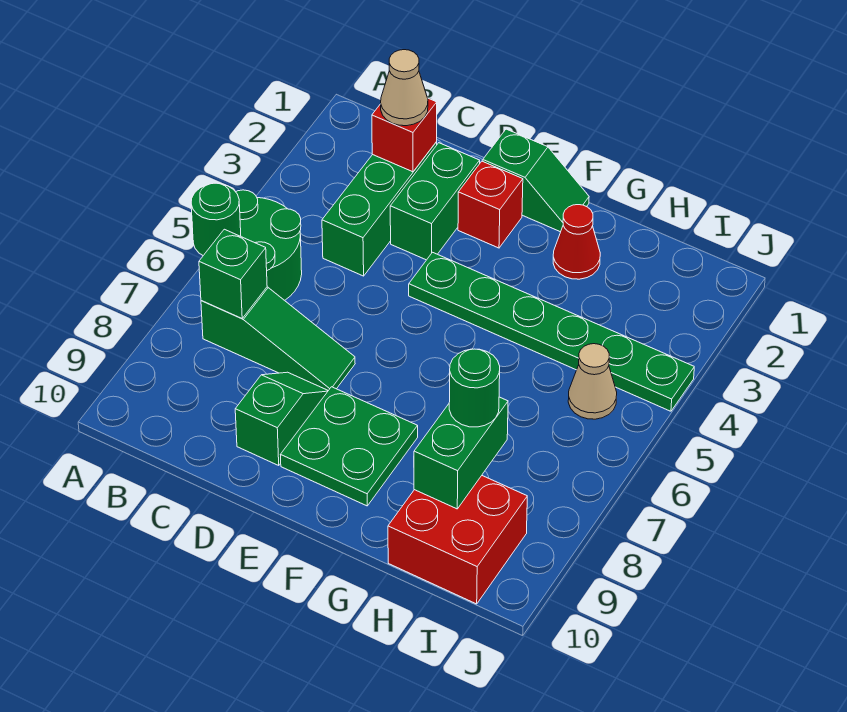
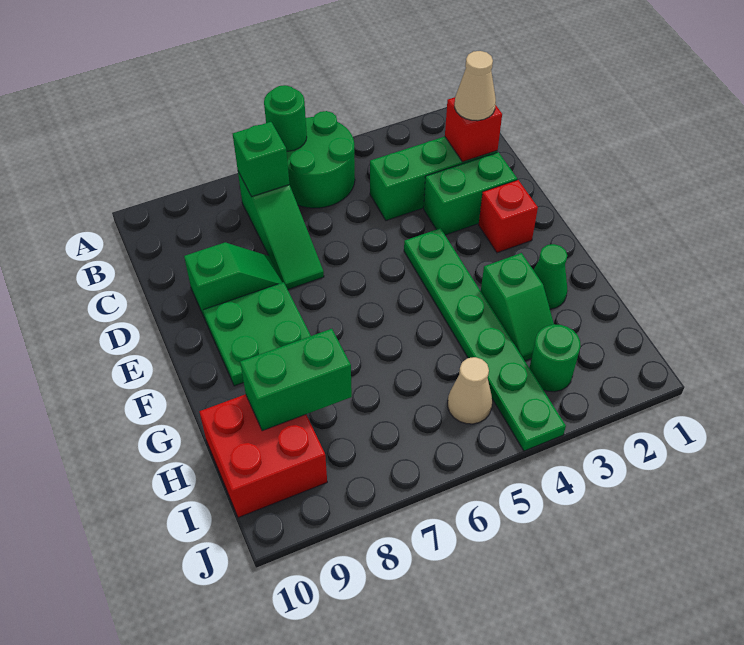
green 1x2 slope [483,129,589,232] -> green 1x2 slope moved to [481,253,554,361]
red 1x1 cone [553,205,600,279] -> green 1x1 cone [534,244,567,309]
green 1x1 round brick [449,349,500,427] -> green 1x1 round brick moved to [530,324,581,392]

